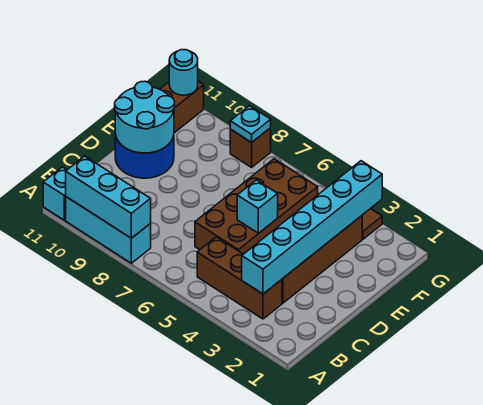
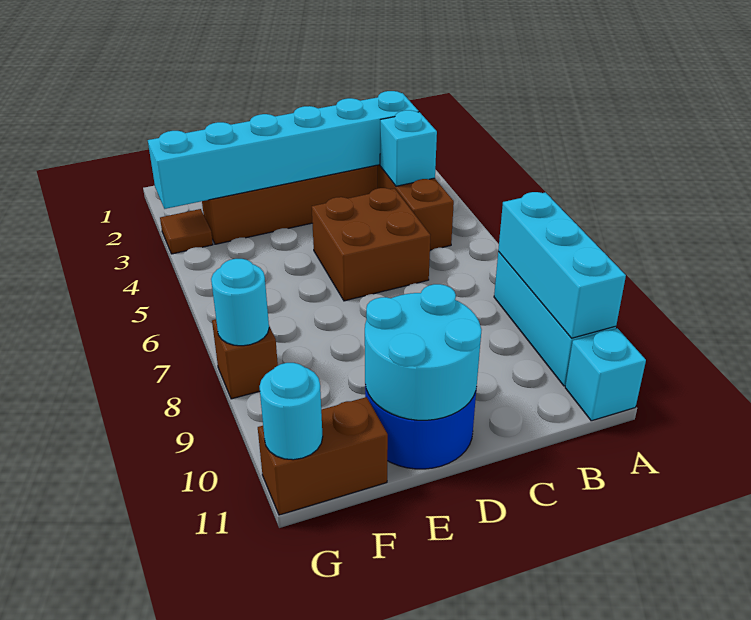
brown 2x4 brick [195,159,318,254] -> brown 2x2 brick [312,188,430,301]
cyan 1x1 brick [237,180,278,233] -> cyan 1x1 brick moved to [380,110,437,186]
cyan 1x1 plate [230,106,271,142] -> cyan 1x1 round brick [211,259,269,346]

